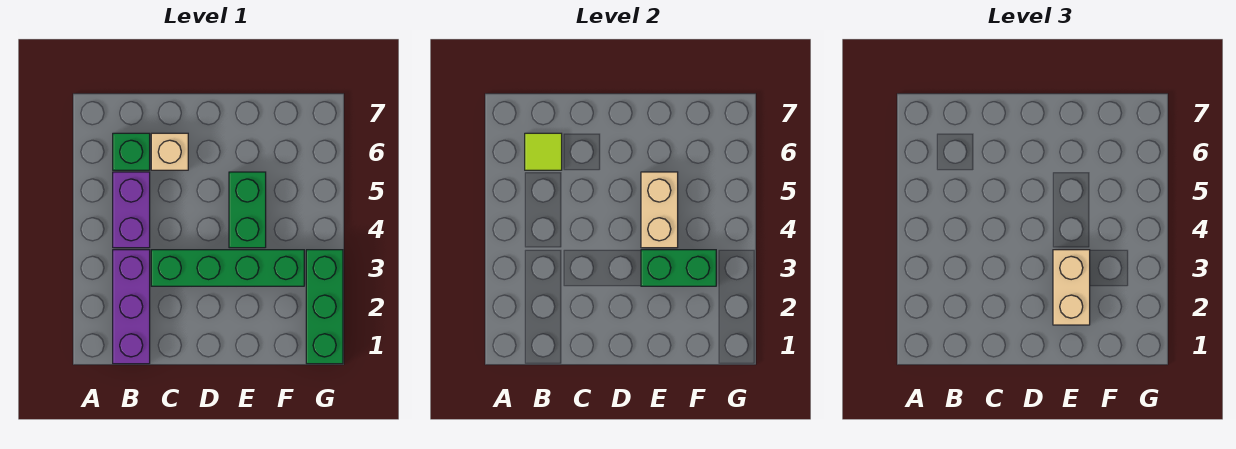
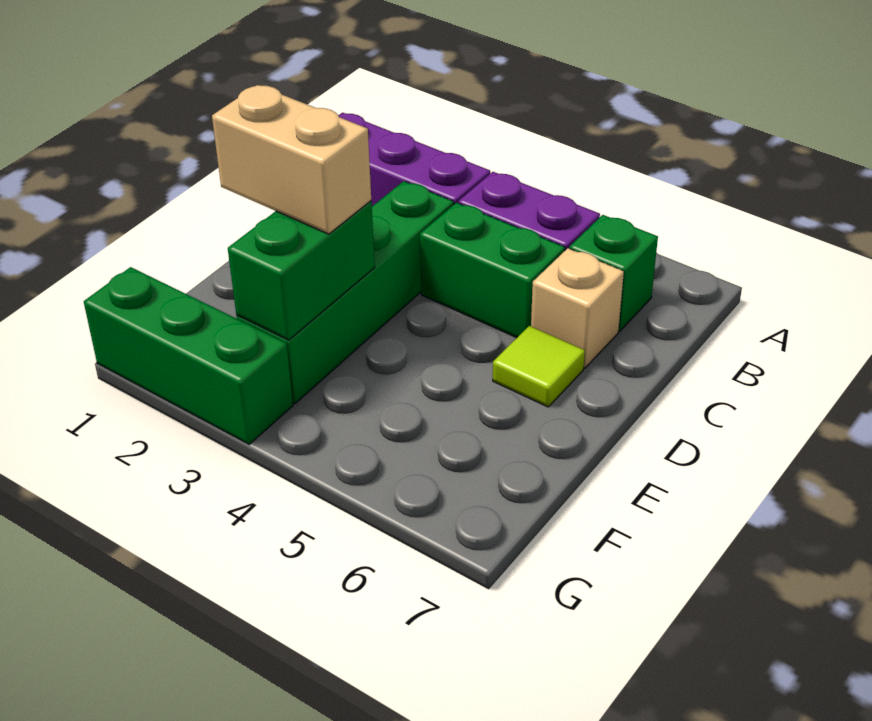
lime 1x1 tile [525,133,562,170] -> lime 1x1 tile moved to [493,326,585,407]
green 1x2 brick [229,172,266,248] -> green 1x2 brick moved to [420,203,565,338]
tan 1x2 brick [641,172,678,248] -> none

